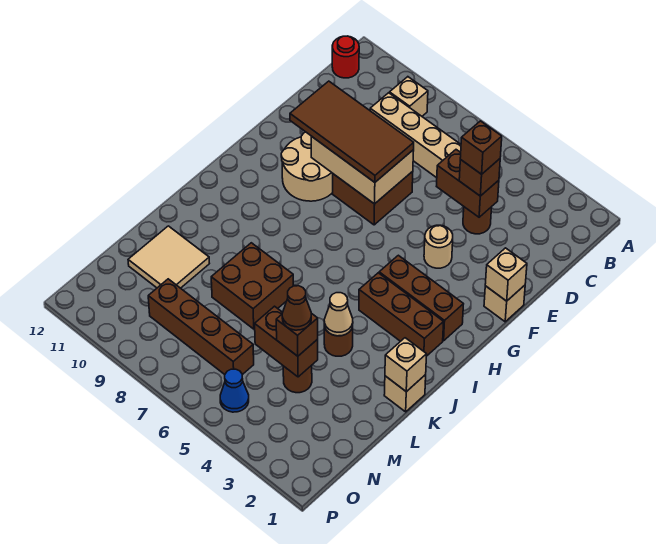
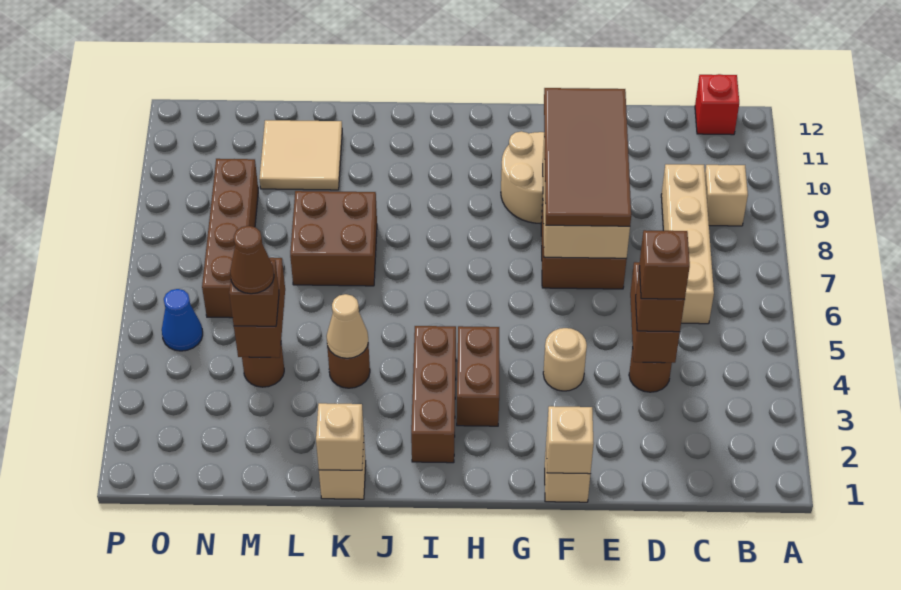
red 1x1 round brick [332,36,359,78] -> red 1x1 brick [695,74,739,135]
brown 1x3 brick [379,255,463,341] -> brown 1x2 brick [457,326,499,426]

